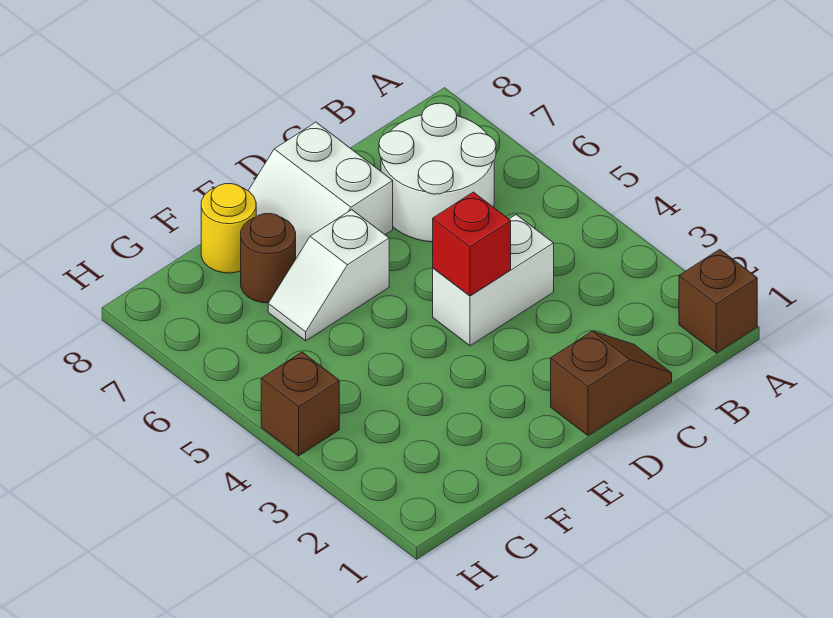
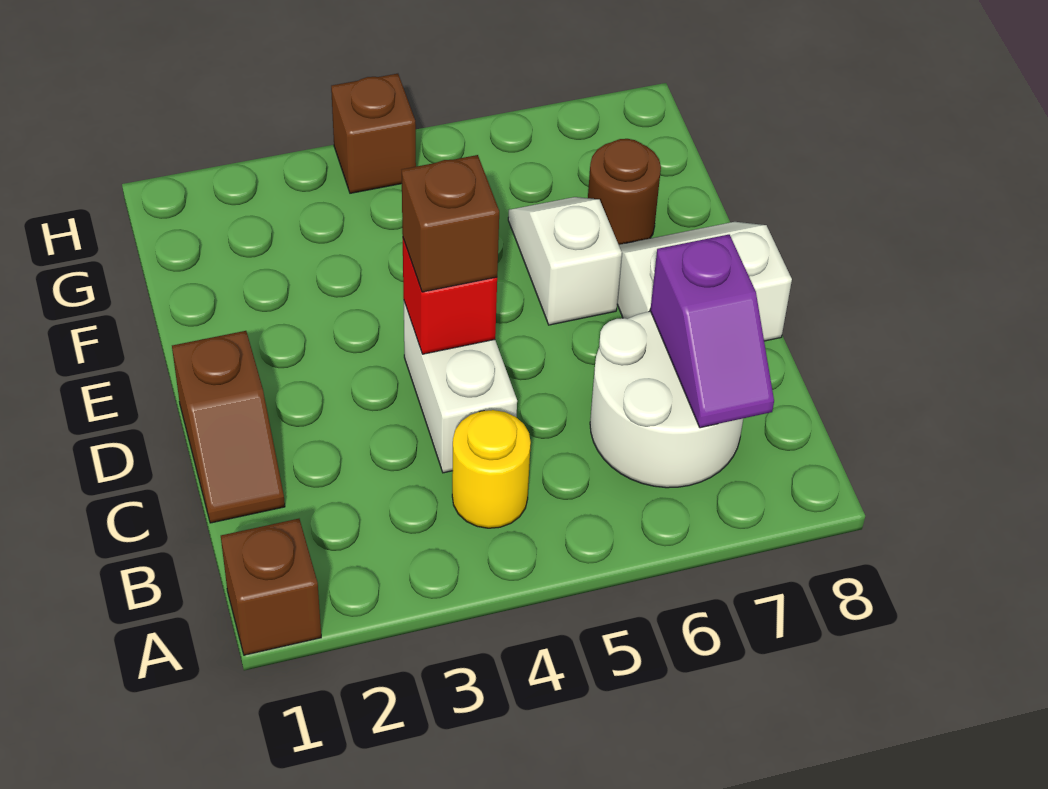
none -> purple 1x2 slope [650,235,774,428]
none -> brown 1x1 brick [402,155,499,292]
yellow 1x1 round brick [201,184,256,273] -> yellow 1x1 round brick moved to [452,410,531,528]

